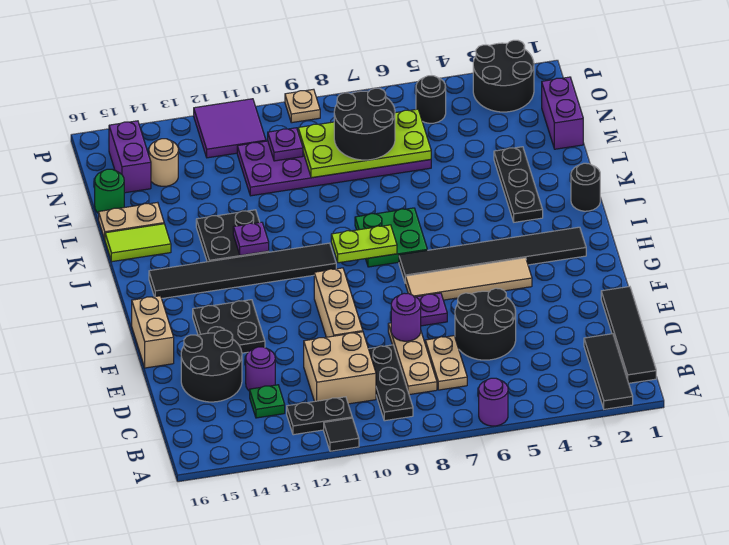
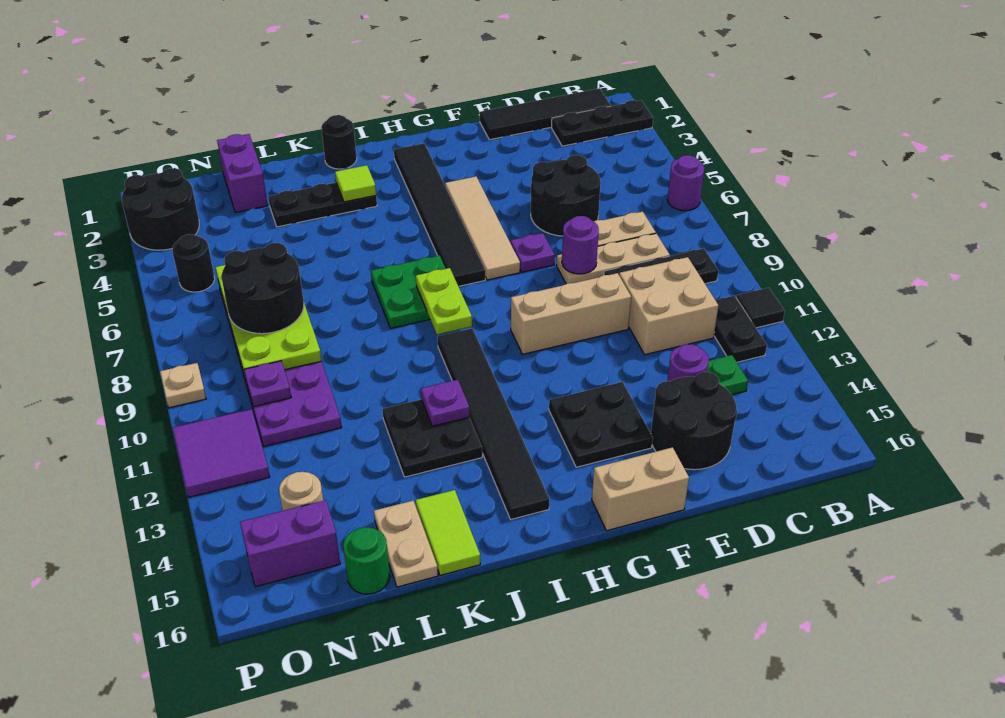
black 1x3 tile [584,334,633,409] -> black 1x3 plate [552,100,653,146]
none -> lime 1x1 tile [335,165,376,202]
purple 1x2 brick [542,77,583,149] -> purple 1x2 brick turned to [217,134,268,213]

